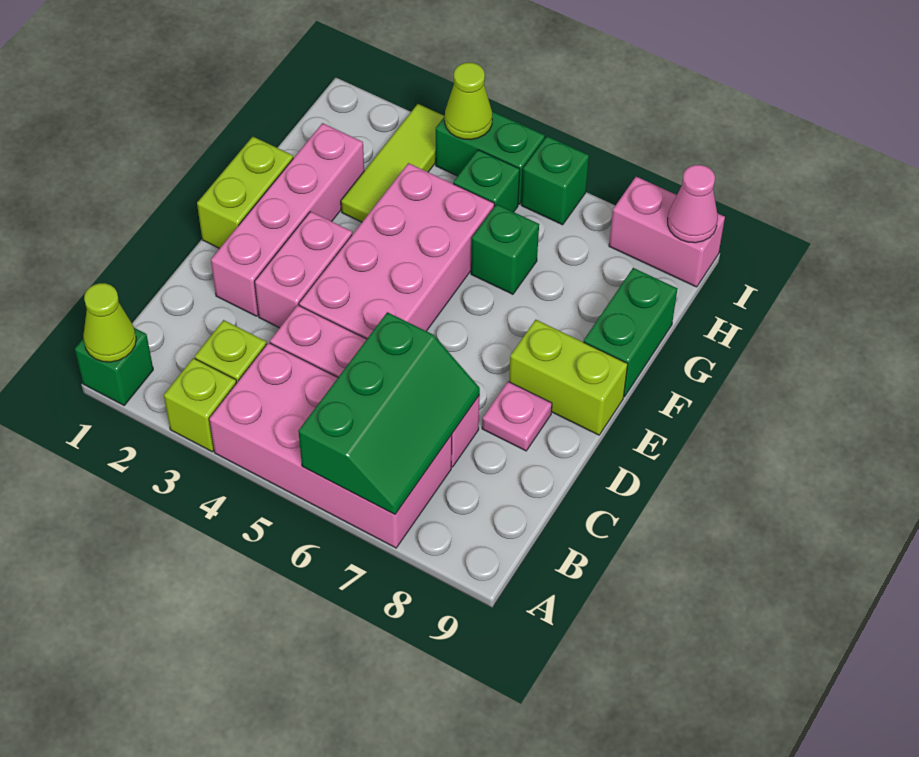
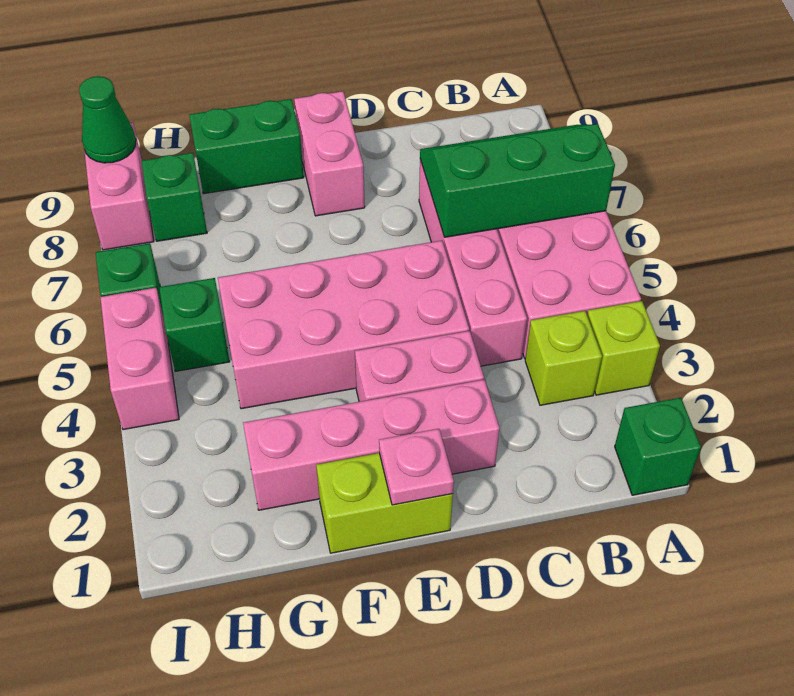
lime 1x1 cone [83,283,136,362] -> none
pink 1x1 plate [482,382,552,451] -> pink 1x1 plate moved to [379,429,454,505]
lime 1x2 brick [509,320,628,435] -> pink 1x2 brick [294,91,365,216]
lime 1x3 tile [341,104,445,222] -> none
green 1x1 brick [471,204,539,294] -> green 1x1 brick moved to [142,153,207,241]
green 1x2 brick [436,111,545,204] -> pink 1x2 brick [100,288,179,430]
lime 1x1 cone [445,63,492,140] -> none
pink 1x1 cone [668,165,718,243] -> green 1x1 cone [79,76,136,163]

